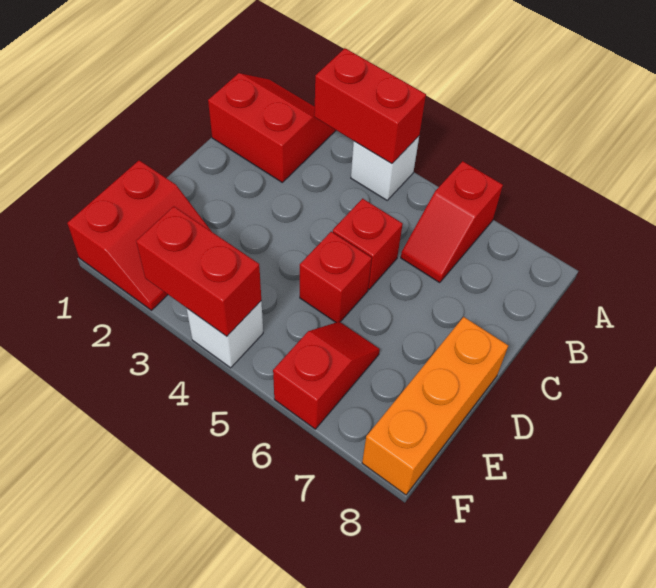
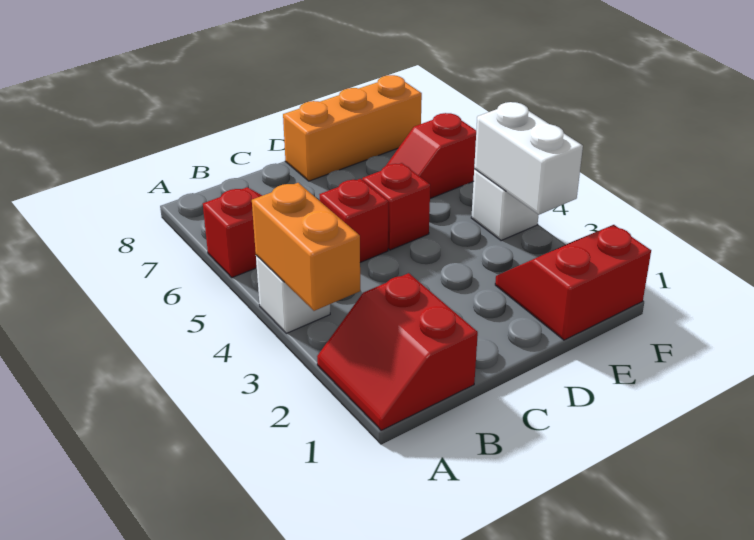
red 1x2 brick [314,48,426,164] -> orange 1x2 brick [252,183,360,311]
red 1x2 brick [136,206,261,336] -> white 1x2 brick [474,102,583,215]

